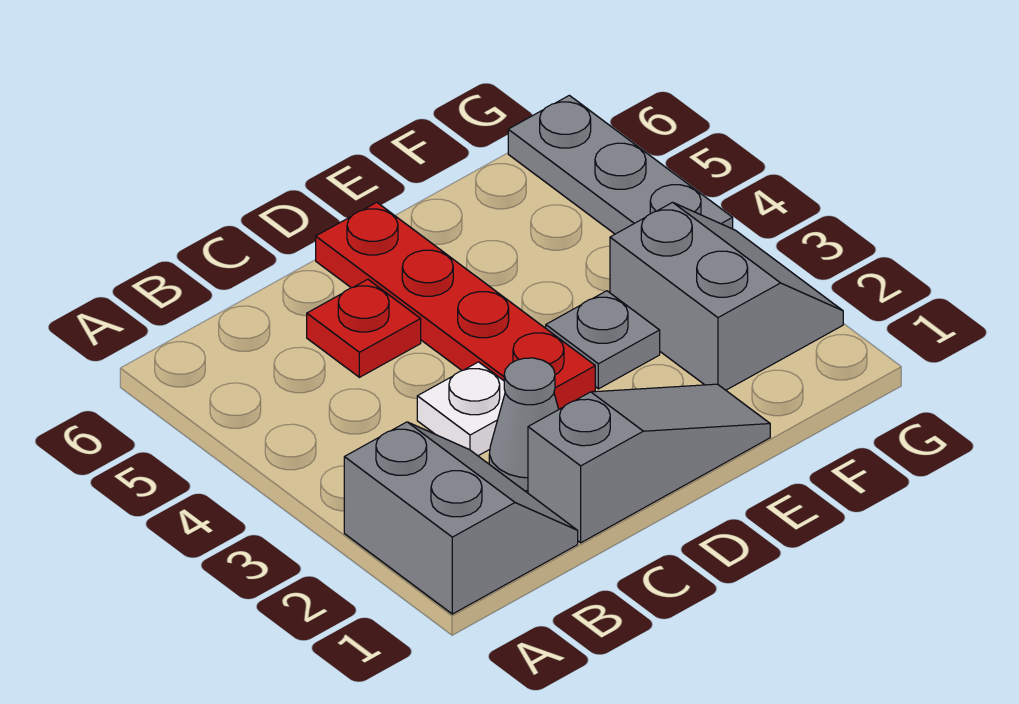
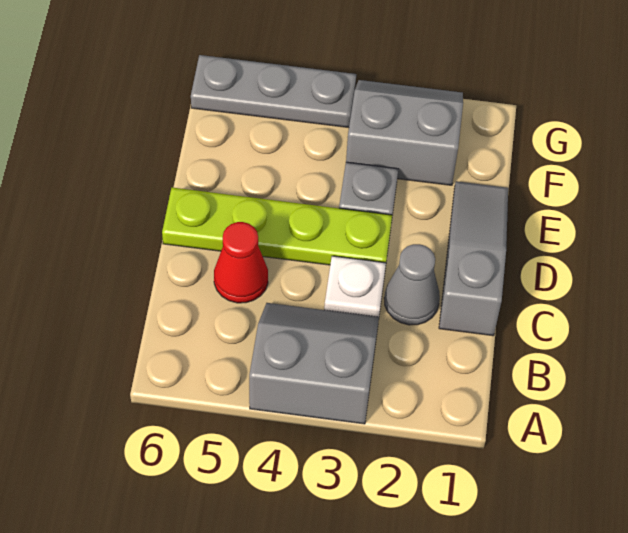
grey 2x2 slope [344,422,578,614] -> grey 2x2 slope moved to [249,303,379,424]
red 1x1 plate [307,279,421,377] -> red 1x1 cone [214,222,268,303]
red 1x4 plate [316,202,595,409] -> lime 1x4 plate [162,188,392,265]

